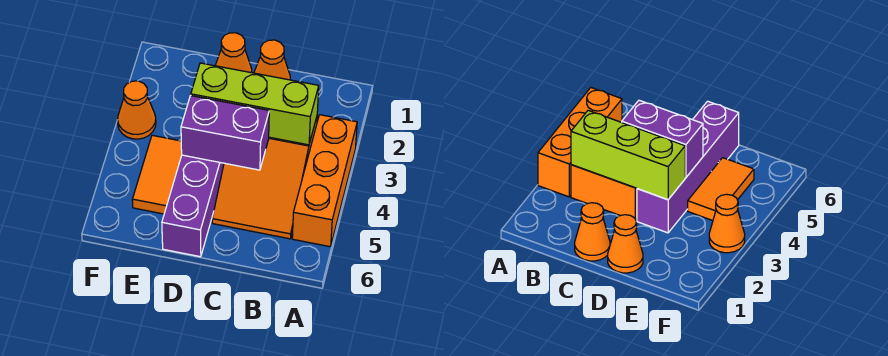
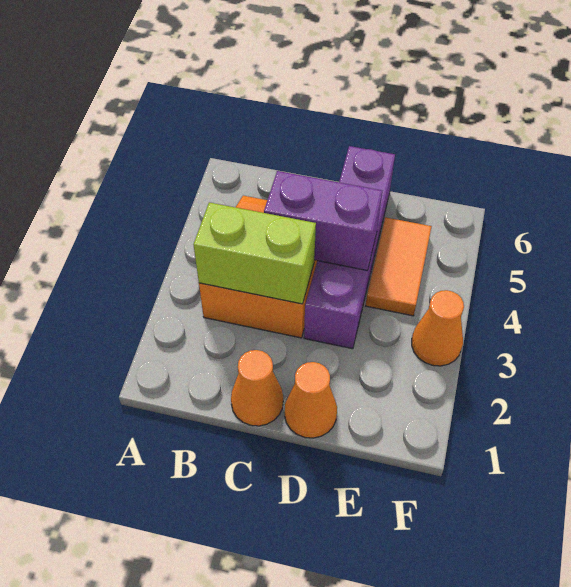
orange 1x3 brick [292,115,357,247] -> none
lime 1x3 brick [191,63,319,145] -> lime 1x2 brick [194,202,316,304]

